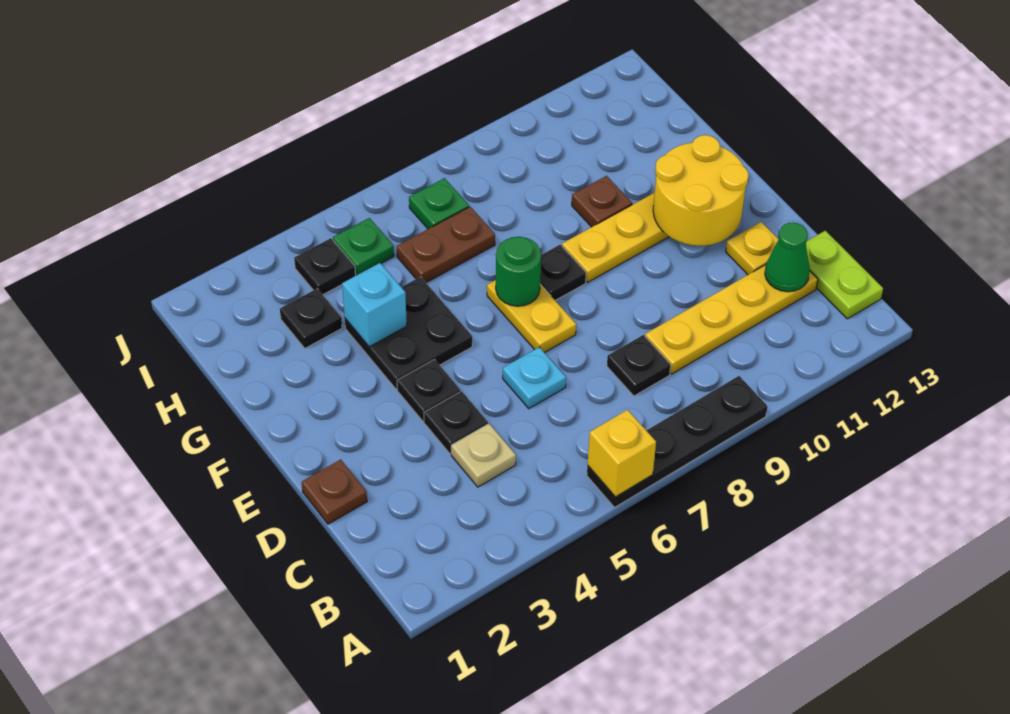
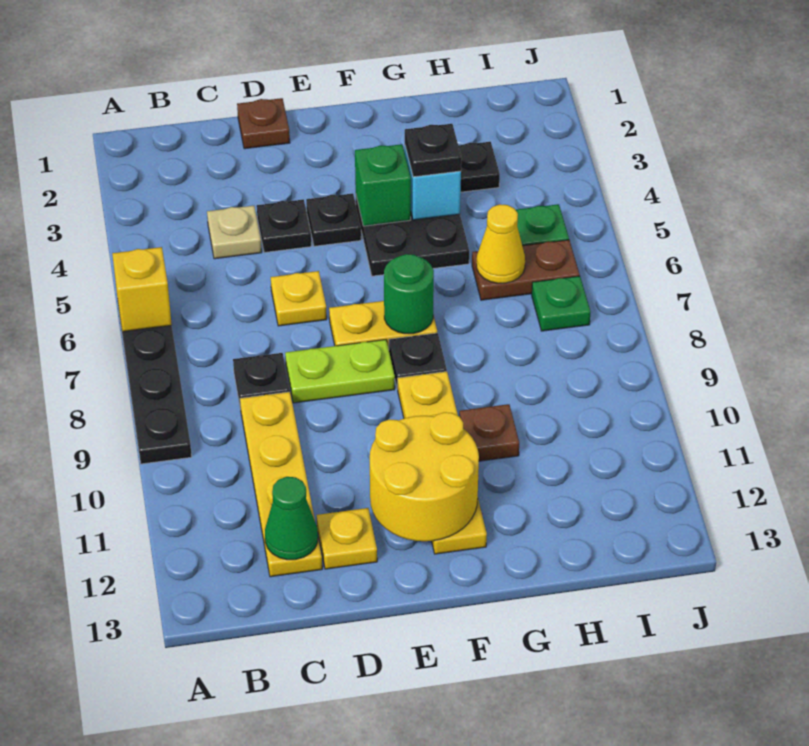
lime 1x2 plate [806,231,883,319] -> lime 1x2 plate moved to [285,340,395,403]
cyan 1x1 plate [503,347,566,409] -> yellow 1x1 plate [271,271,327,326]
none -> green 1x1 brick [355,144,411,226]
brown 1x2 plate [397,207,495,282] -> brown 1x2 plate turned to [472,240,580,300]
none -> yellow 1x1 cone [477,204,525,283]
black 1x1 plate [294,238,356,295] -> black 1x1 plate moved to [405,124,461,177]

